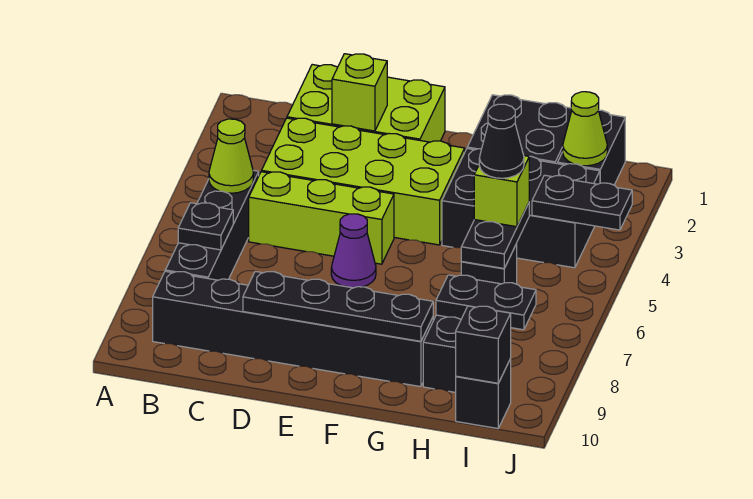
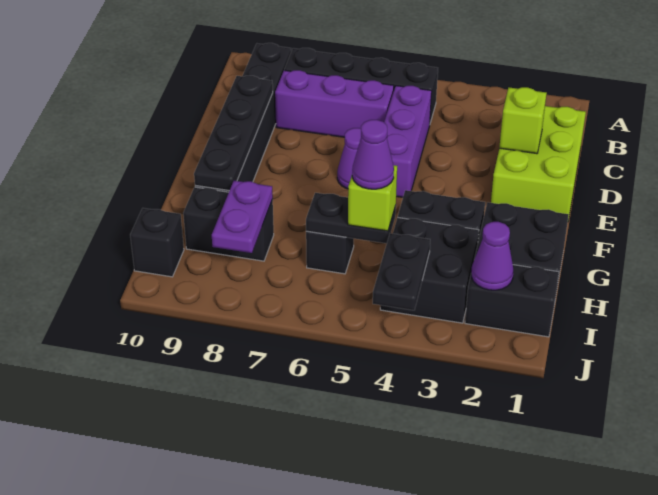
lime 1x1 cone [209,119,253,193] -> none
black 1x1 plate [178,203,233,250] -> none
lime 2x4 brick [262,118,465,245] -> none
lime 1x3 brick [249,172,394,264] -> purple 1x3 brick [384,86,432,197]
none -> purple 1x3 brick [275,70,394,137]
black 1x1 cone [479,104,524,178] -> purple 1x1 cone [352,120,394,189]
black 1x2 plate [436,275,536,330] -> purple 1x2 plate [212,181,273,253]
lime 1x1 cone [563,92,607,166] -> purple 1x1 cone [471,222,513,290]
black 1x1 brick [456,306,511,383] -> none

